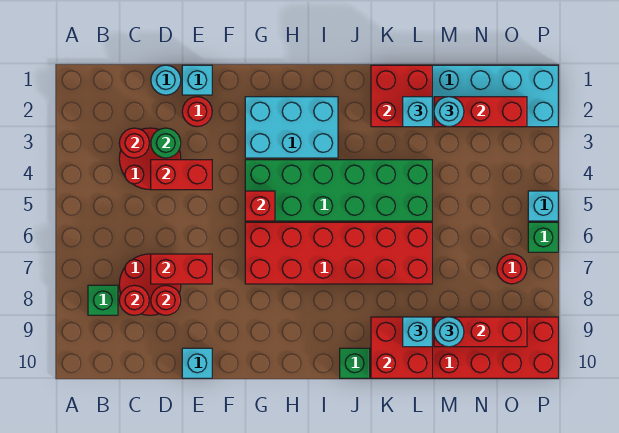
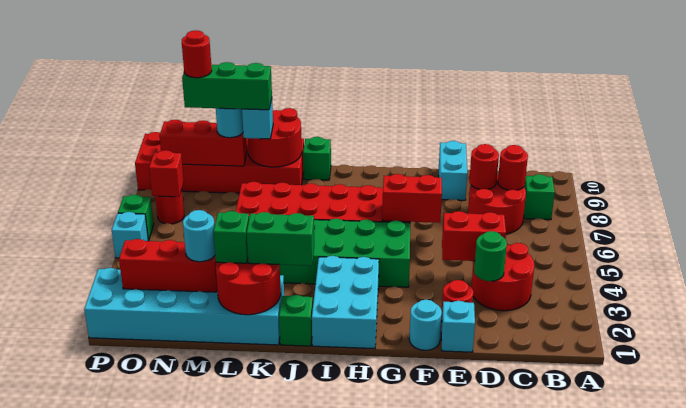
red 1x1 round brick [119,128,149,158] -> red 1x1 round brick moved to [182,30,212,78]
cyan 1x1 round brick [151,65,181,95] -> cyan 1x1 round brick moved to [409,299,442,350]
red 1x2 brick [151,254,212,284] -> red 1x2 brick moved to [382,174,442,223]
cyan 1x1 brick [182,348,212,378] -> cyan 1x2 brick [439,141,467,200]
cyan 2x3 brick [245,97,338,158] -> cyan 2x3 brick turned to [312,256,379,349]
red 1x1 brick [245,191,275,221] -> red 1x1 brick moved to [149,150,184,197]
none -> green 1x1 brick [279,295,313,346]
none -> green 1x2 brick [247,212,314,266]
red 2x2 brick [371,65,432,127] -> red 2x2 round brick [216,260,281,315]
red 2x2 brick [371,317,432,378] -> red 2x2 round brick [247,108,302,167]
cyan 1x1 brick [403,97,432,127] -> green 1x1 brick [213,211,249,263]
none -> green 1x3 brick [182,62,272,110]

